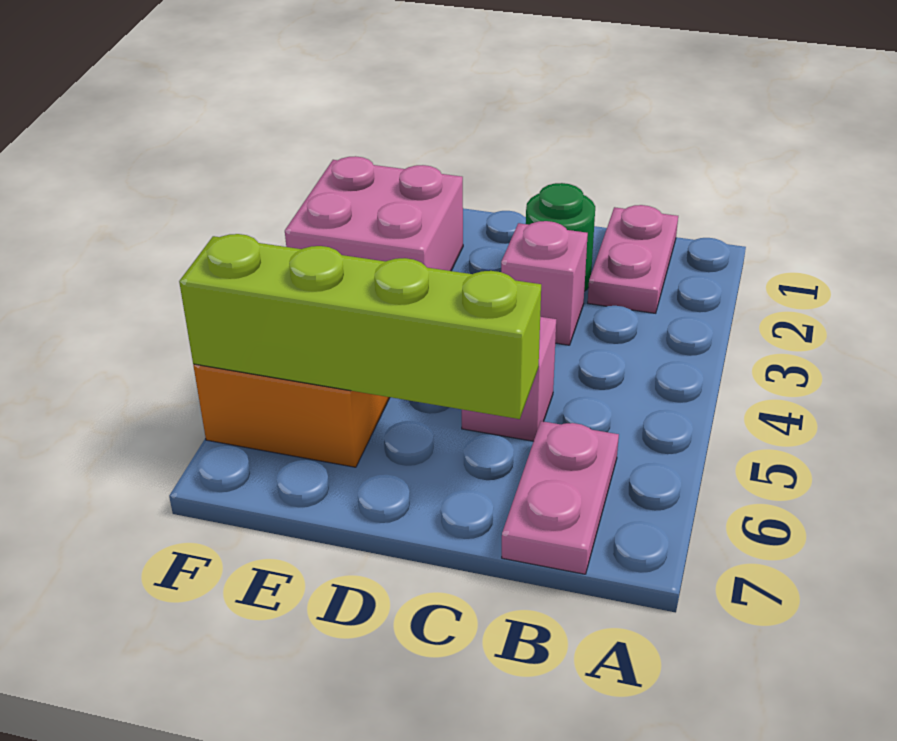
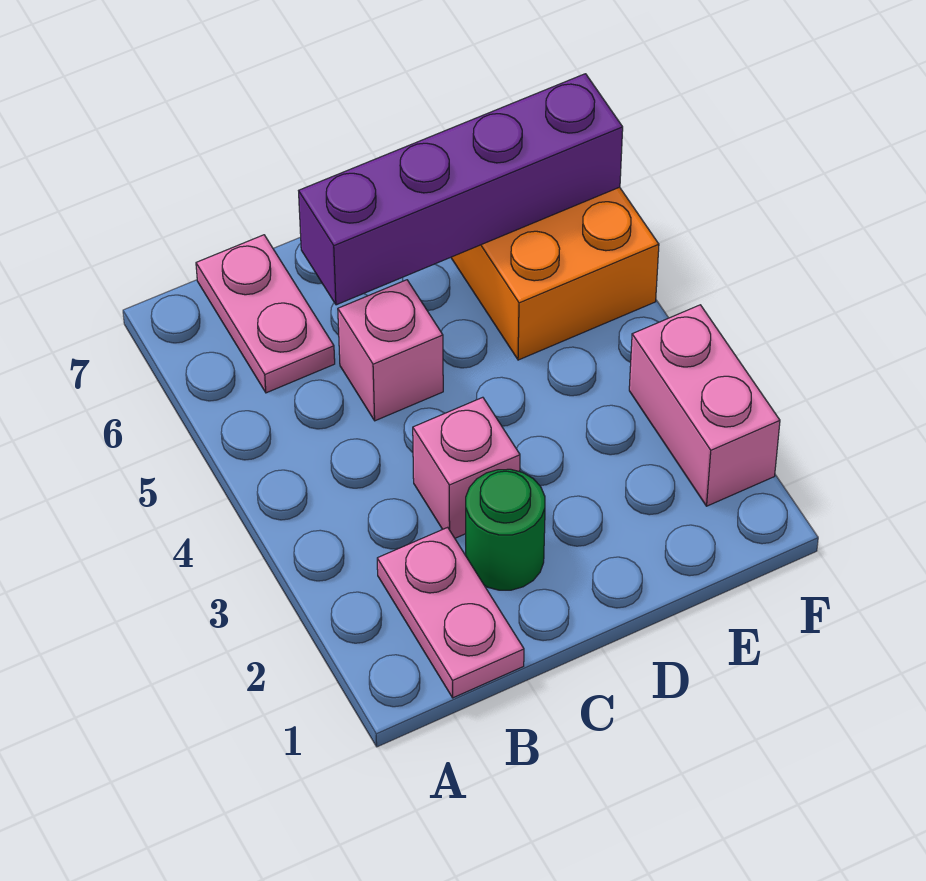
lime 1x4 brick [179,234,541,419] -> purple 1x4 brick [299,74,623,305]
pink 2x2 brick [285,156,463,271] -> pink 1x2 brick [629,305,780,506]

